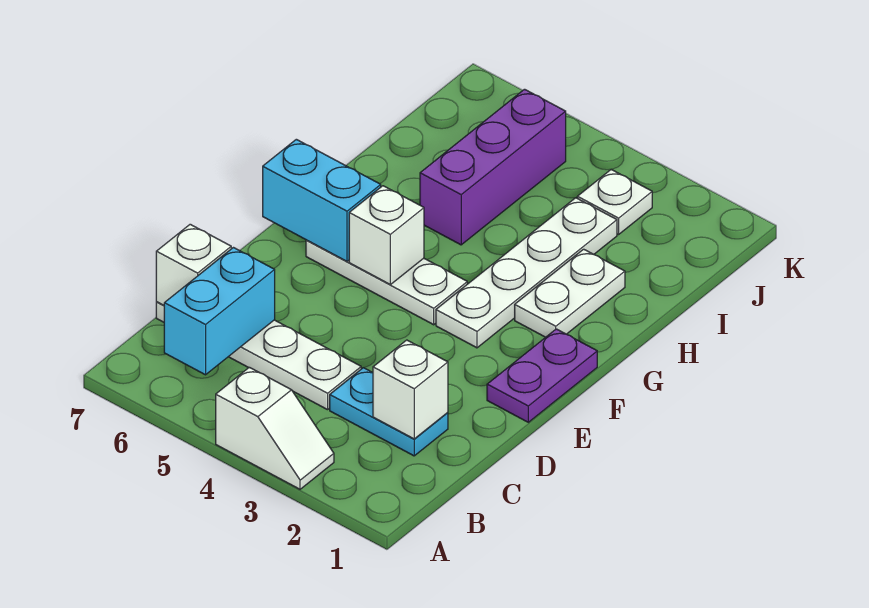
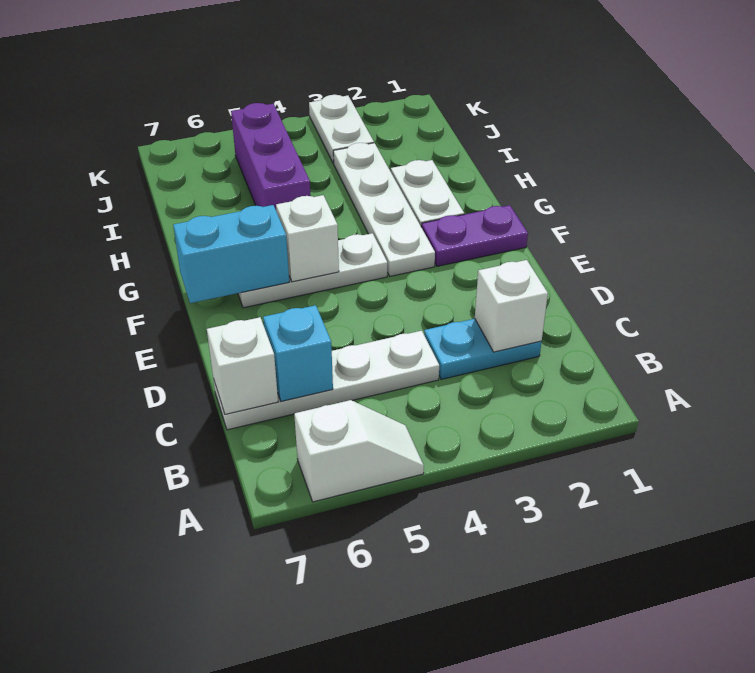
white 1x2 slope [216,367,334,489] -> white 1x2 slope moved to [294,400,424,502]
cyan 1x2 brick [164,248,275,375] -> cyan 1x1 brick [263,305,333,401]
purple 1x2 plate [487,329,597,422] -> purple 1x2 plate turned to [421,205,528,266]
white 1x1 plate [577,169,652,234] -> white 1x2 plate [309,95,374,164]

